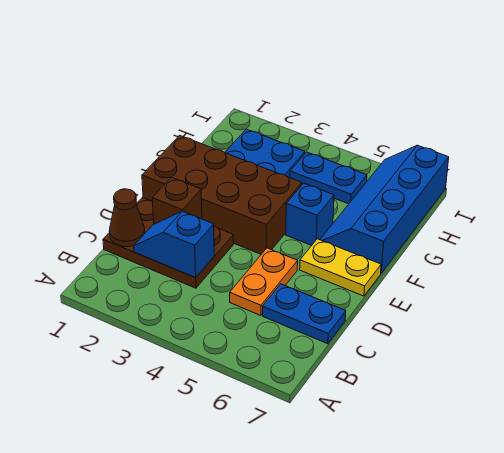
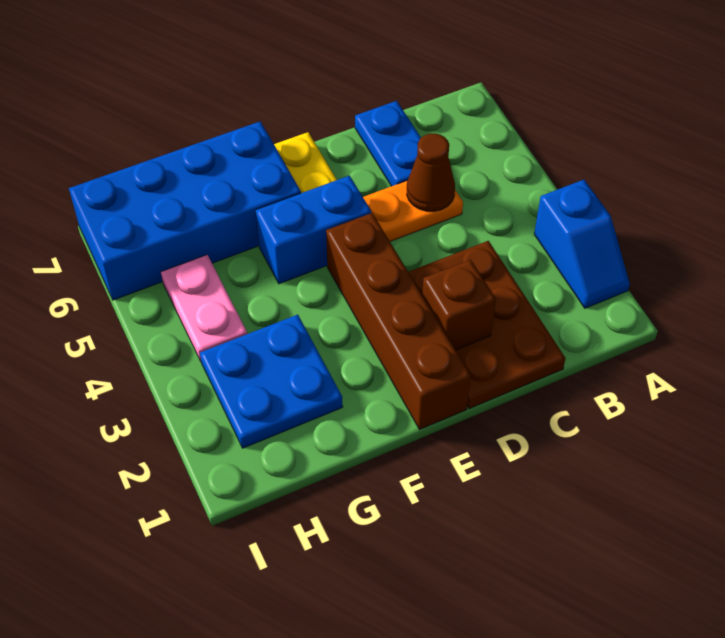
brown 1x1 cone [109,189,145,247] -> brown 1x1 cone moved to [407,133,455,211]
blue 1x2 slope [134,211,214,278] -> blue 1x2 slope moved to [534,180,630,308]
brown 2x4 brick [142,135,302,254] -> brown 1x4 brick [326,213,471,429]
blue 1x1 brick [286,183,334,246] -> blue 1x2 brick [256,176,371,284]
blue 2x4 slope [320,145,449,273] -> blue 2x4 brick [69,121,301,300]
blue 1x2 plate [290,152,367,204] -> pink 1x2 plate [161,255,247,361]

